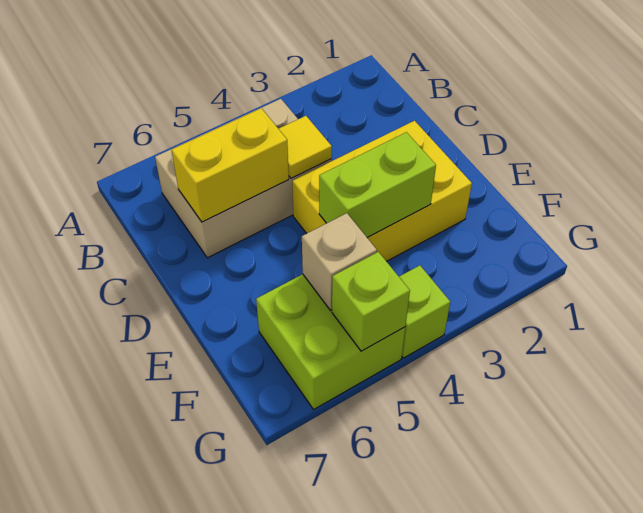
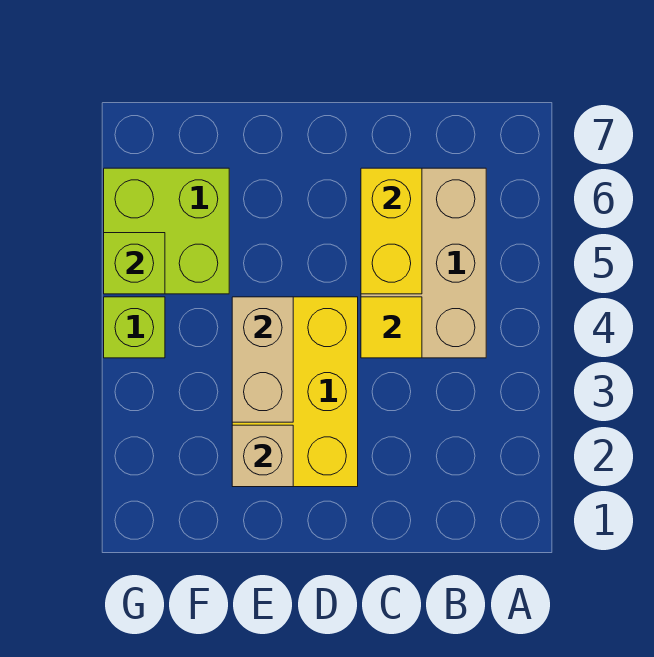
lime 1x2 brick [319,132,436,238] -> tan 1x2 brick [232,297,293,422]
tan 1x1 brick [302,213,377,311] -> tan 1x1 brick moved to [232,425,293,487]

